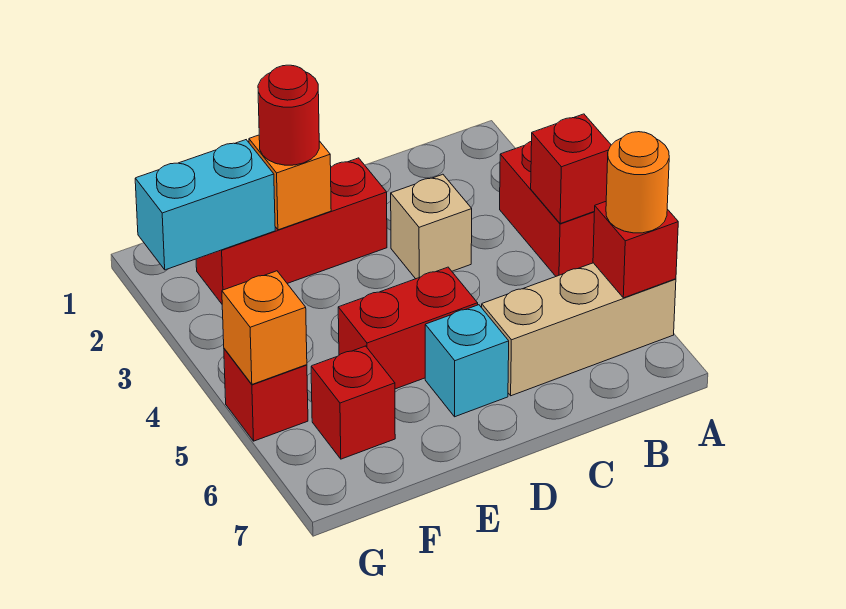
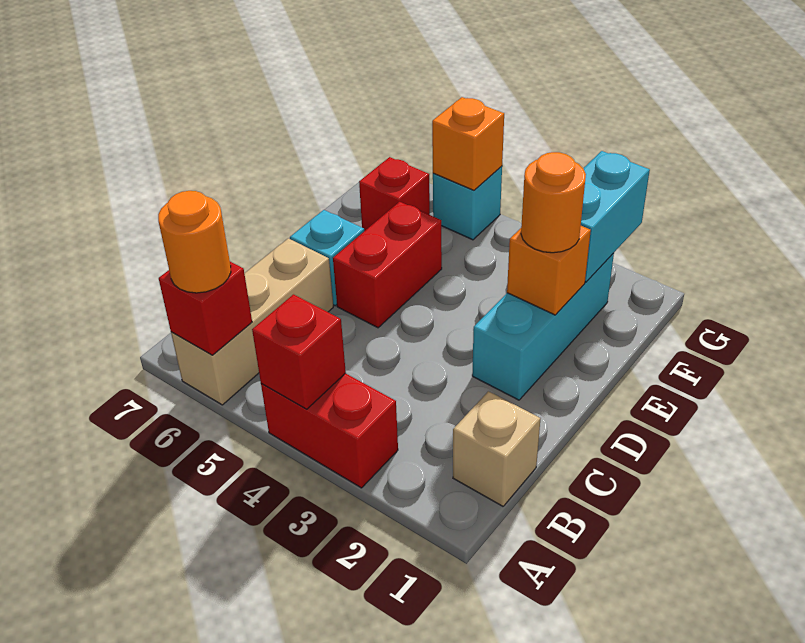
tan 1x1 brick [391,174,472,279] -> tan 1x1 brick moved to [453,391,540,506]
red 1x3 brick [196,158,387,304] -> cyan 1x3 brick [472,253,614,400]
red 1x1 round brick [258,65,319,165] -> orange 1x1 round brick [521,152,586,253]
red 1x1 brick [224,349,308,441] -> cyan 1x1 brick [433,166,502,240]

